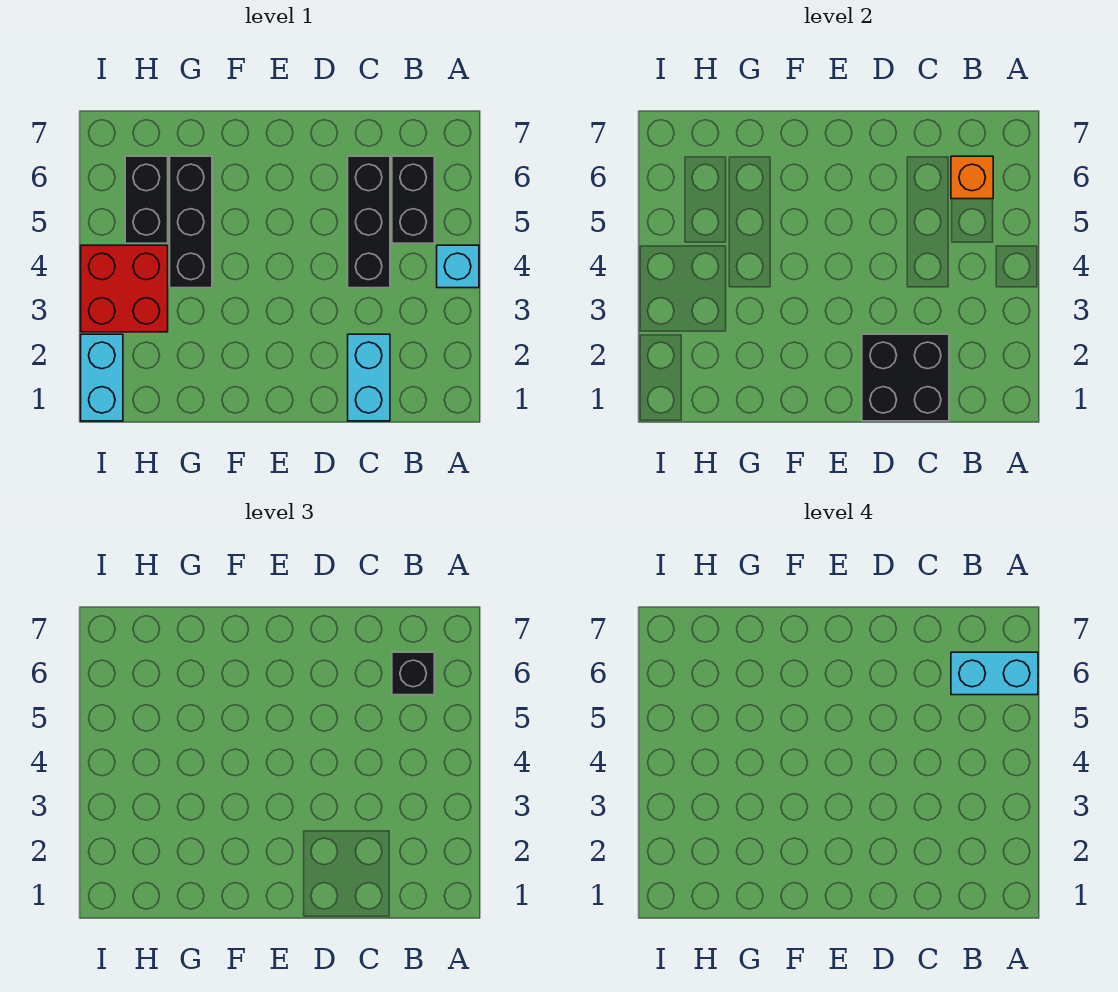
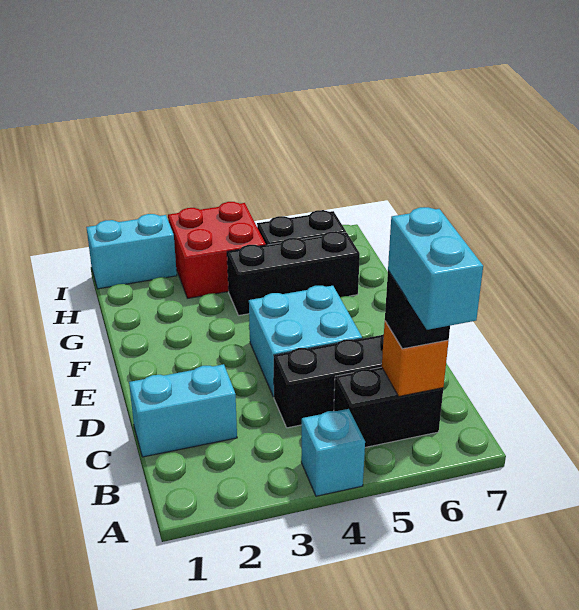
black 2x2 brick [862,334,949,421] -> none
none -> cyan 2x2 brick [249,286,362,397]

